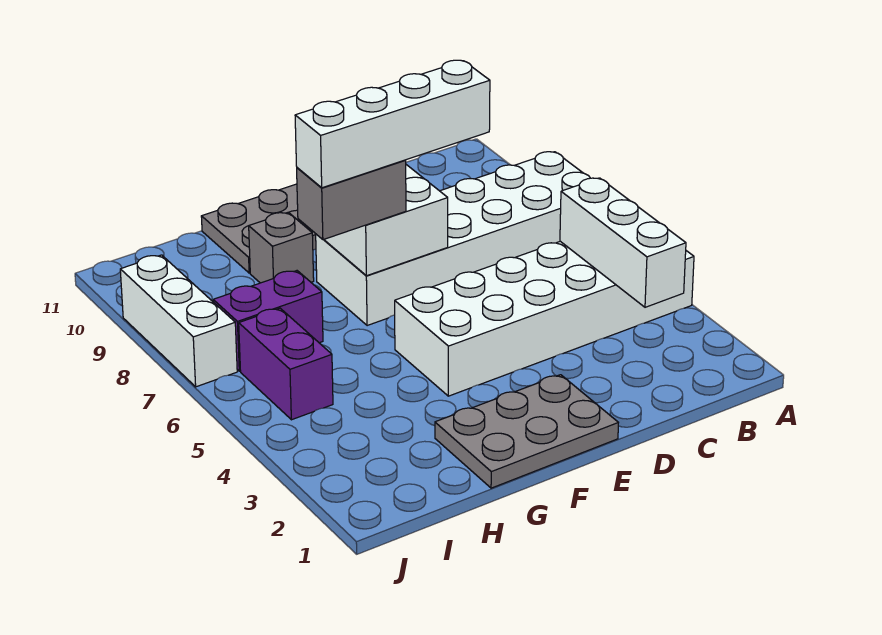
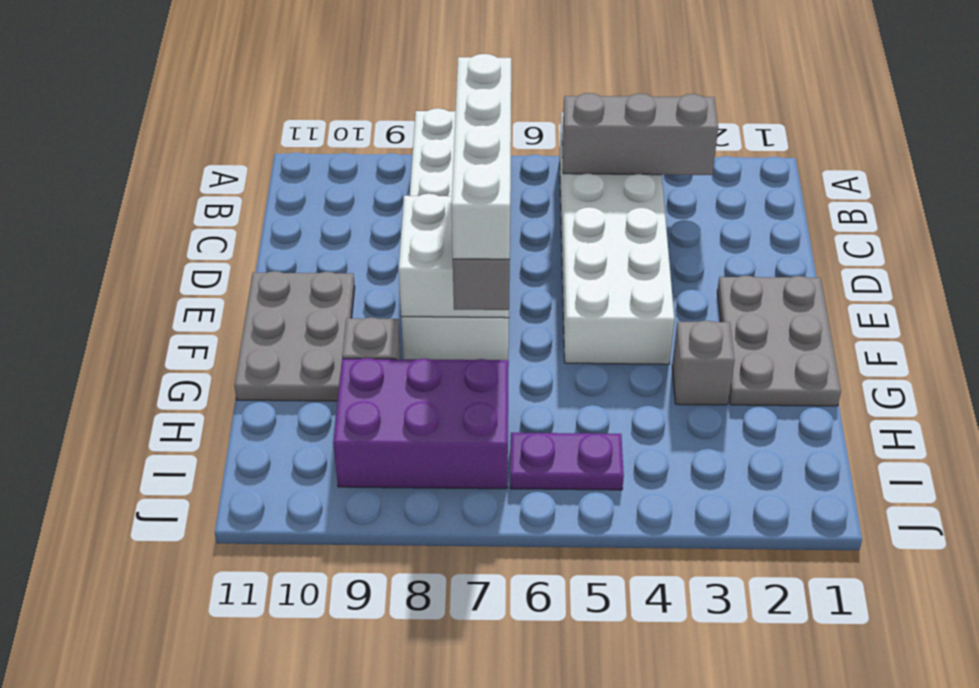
white 1x3 brick [560,178,686,307] -> grey 1x3 brick [562,93,718,175]
none -> grey 1x1 brick [672,321,735,405]
purple 1x2 brick [213,271,323,371] -> purple 2x3 brick [333,358,509,489]
purple 1x2 brick [239,308,333,420] -> purple 1x2 plate [510,433,624,490]
white 1x3 brick [120,255,237,387] -> none

